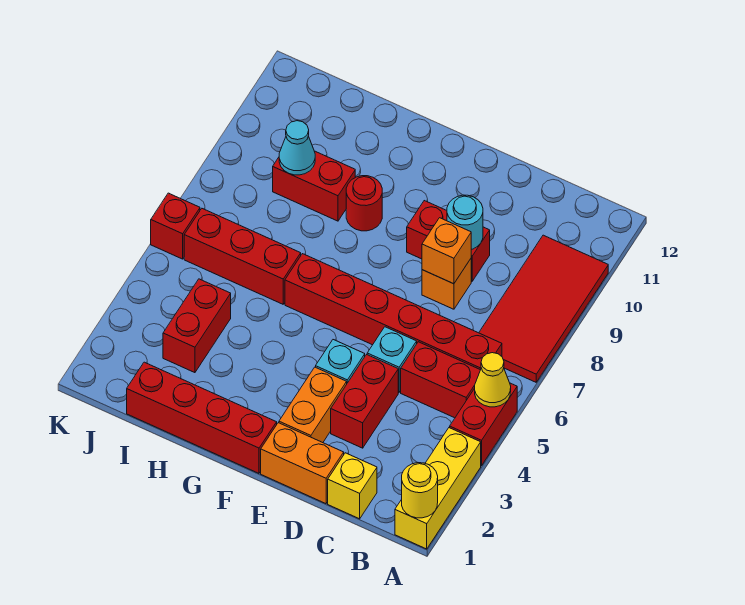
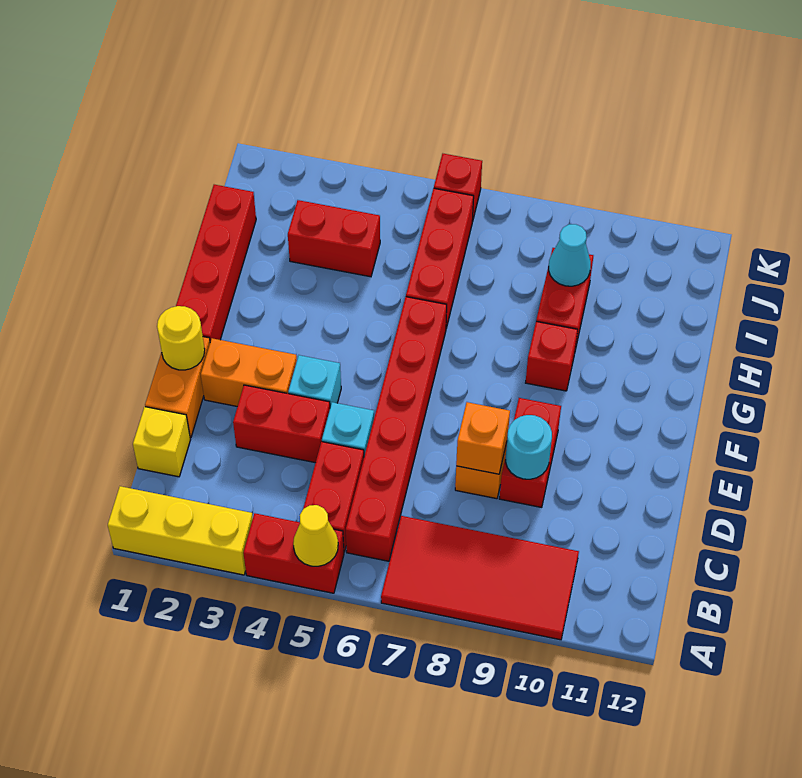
yellow 1x1 round brick [402,463,438,518] -> yellow 1x1 round brick moved to [157,306,205,370]
red 1x1 round brick [346,176,382,231] -> red 1x1 brick [526,321,578,391]

